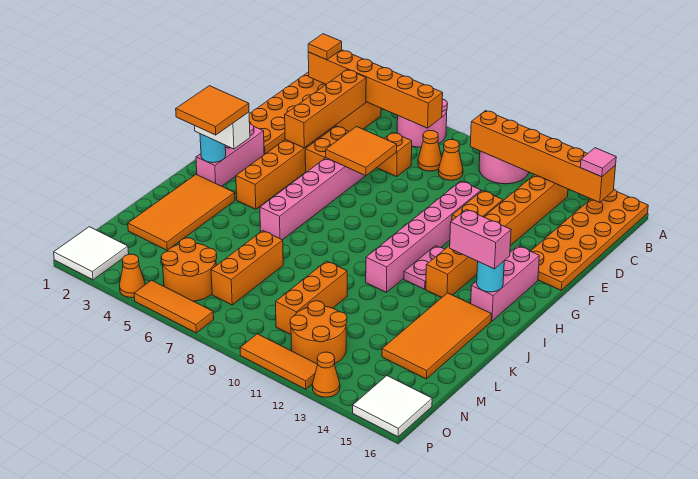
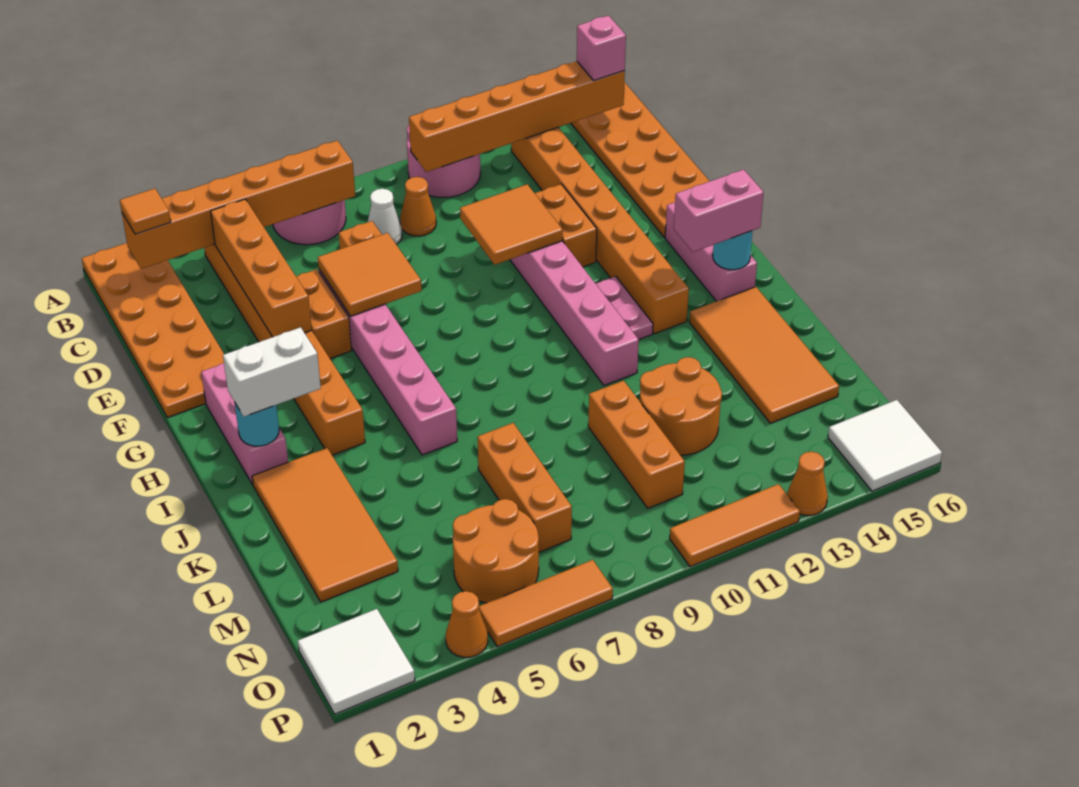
pink 1x1 tile [580,148,616,177] -> pink 1x1 brick [577,16,626,80]
orange 1x1 cone [418,131,442,171] -> white 1x1 cone [368,189,402,245]
orange 2x2 tile [176,86,249,135] -> orange 2x2 tile moved to [460,184,563,265]
orange 2x2 round brick [290,301,347,364] -> orange 2x2 round brick moved to [640,357,722,455]

